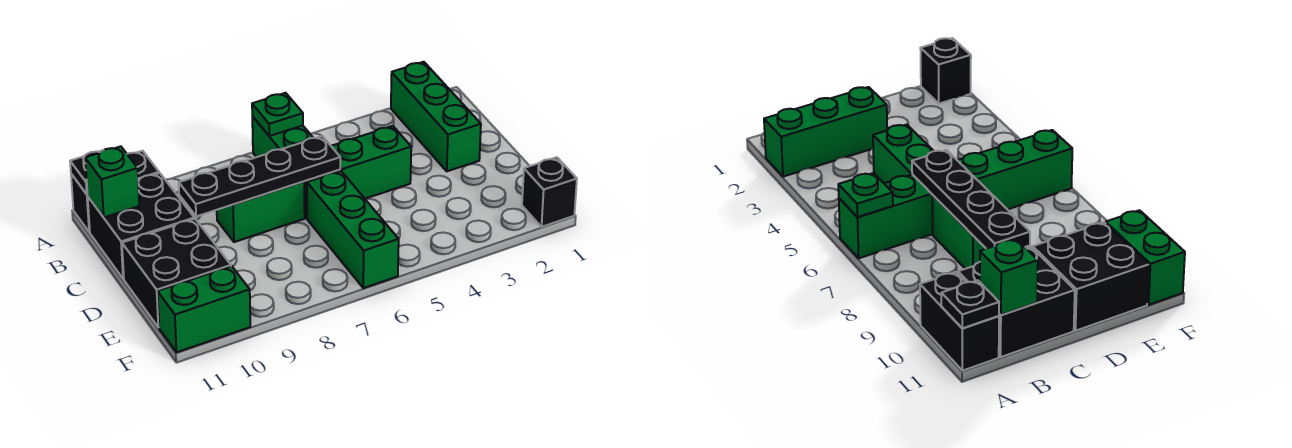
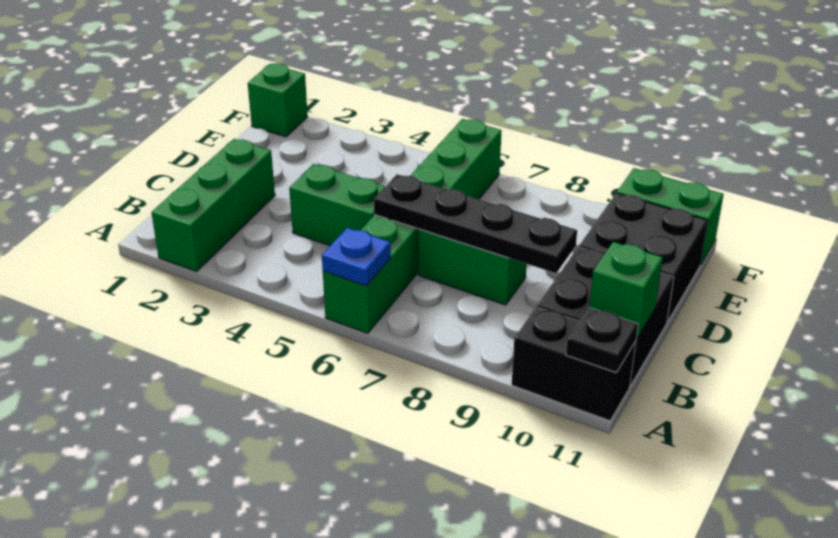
green 1x1 plate [252,93,303,136] -> blue 1x1 plate [322,228,391,286]
black 1x1 brick [522,157,577,227] -> green 1x1 brick [248,63,308,137]

